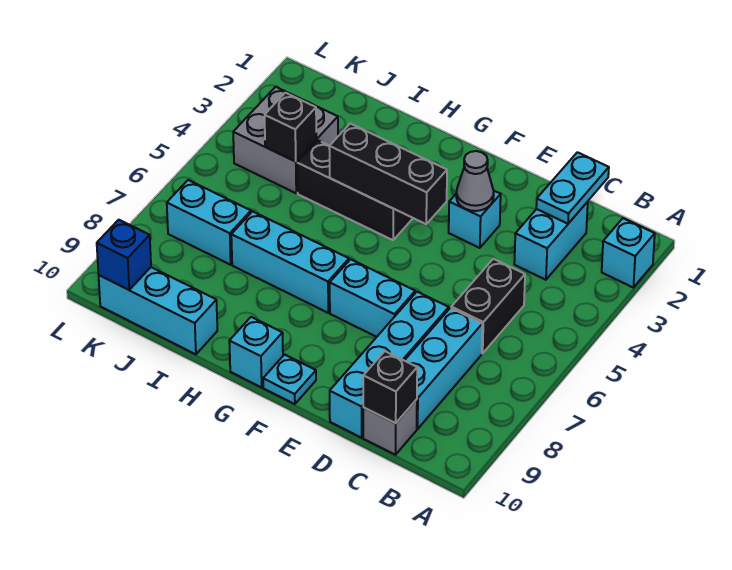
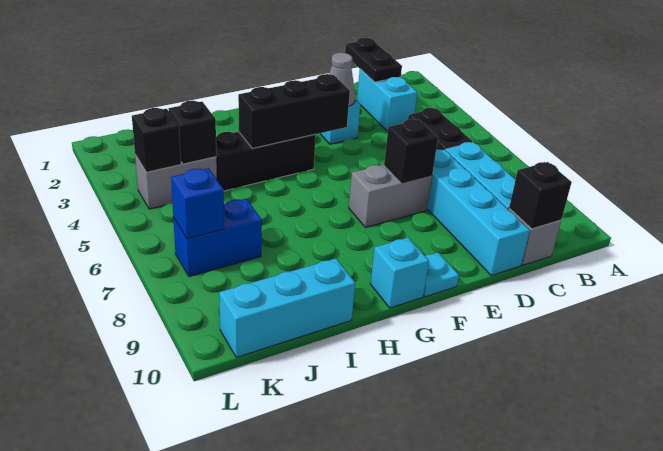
cyan 1x1 brick [602,218,655,287] -> none
cyan 1x2 plate [536,152,609,224] -> black 1x2 plate [345,37,402,82]
cyan 1x2 brick [330,259,415,337] -> grey 1x2 brick [349,164,432,228]
none -> black 1x1 brick [384,119,438,183]
cyan 1x3 brick [231,211,349,313] -> none
grey 2x2 brick [233,87,338,193] -> grey 1x2 brick [135,155,217,209]
cyan 1x2 brick [167,180,251,265] -> blue 1x2 brick [173,199,262,276]
none -> black 1x1 brick [132,108,181,172]
blue 1x1 brick [97,220,151,290] -> blue 1x1 brick moved to [171,168,224,239]

